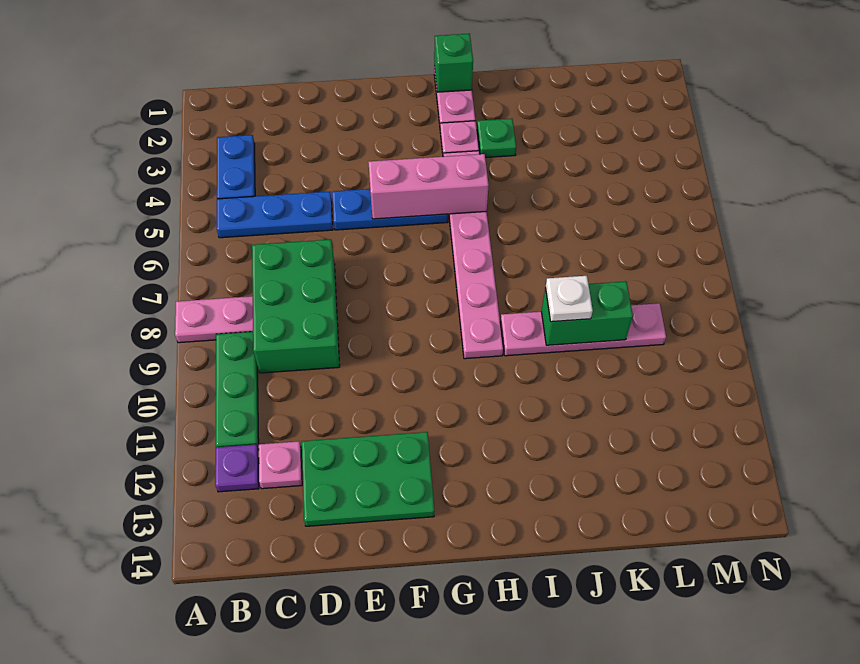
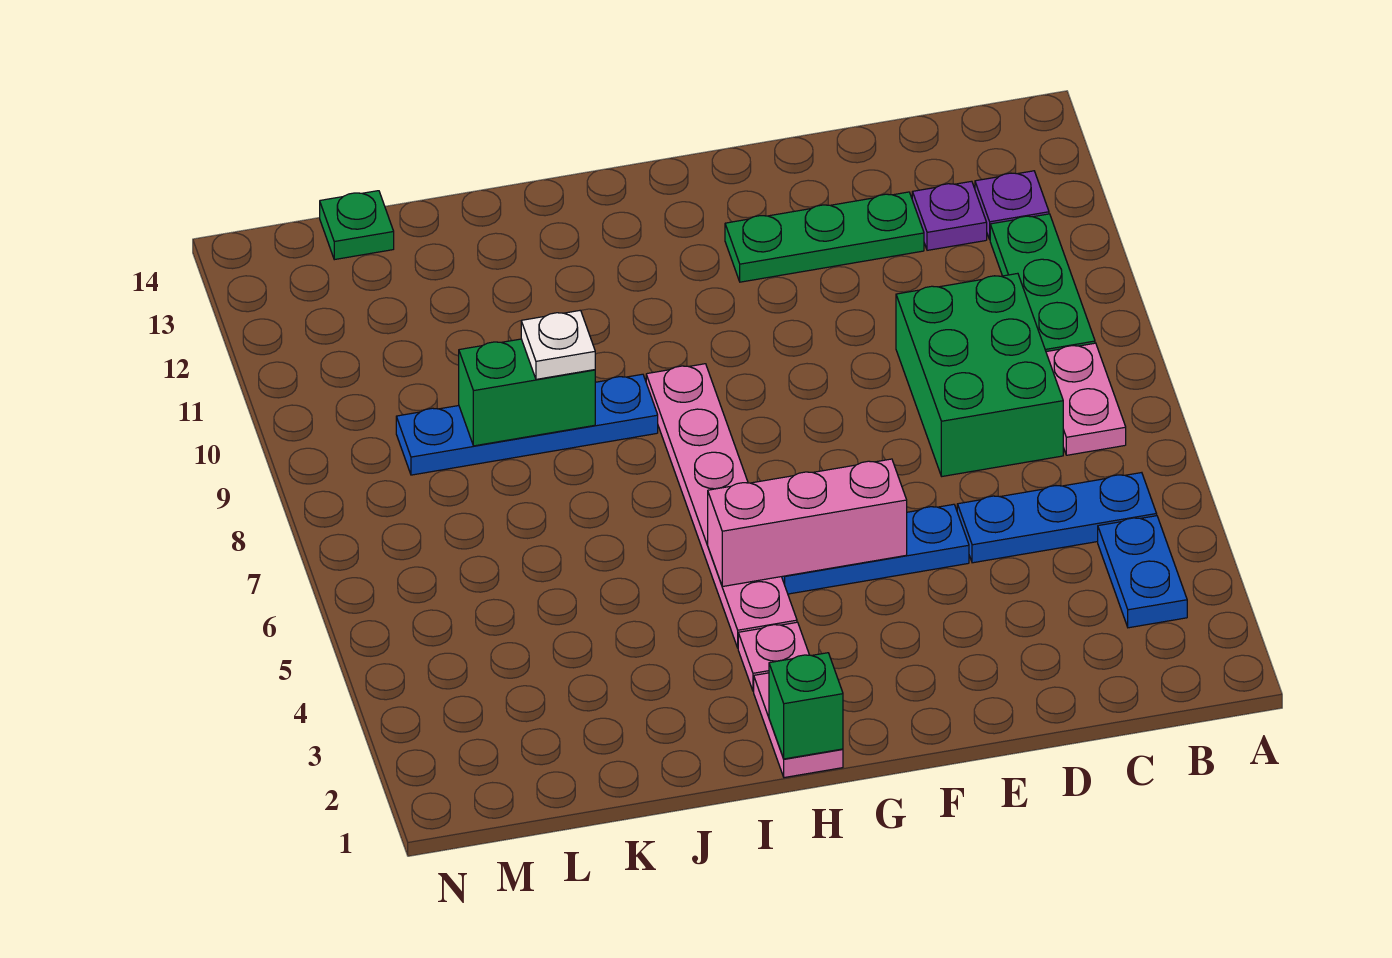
pink 1x2 plate [175,296,253,343] -> pink 1x2 plate turned to [1046,343,1126,455]
pink 1x1 plate [259,441,302,489] -> purple 1x1 plate [912,181,987,250]
green 2x3 plate [302,432,434,526] -> green 1x3 plate [725,192,924,282]
green 1x1 plate [477,119,516,158] -> green 1x1 plate moved to [320,191,394,260]
pink 1x4 plate [500,303,666,356] -> blue 1x4 plate [396,374,658,475]

